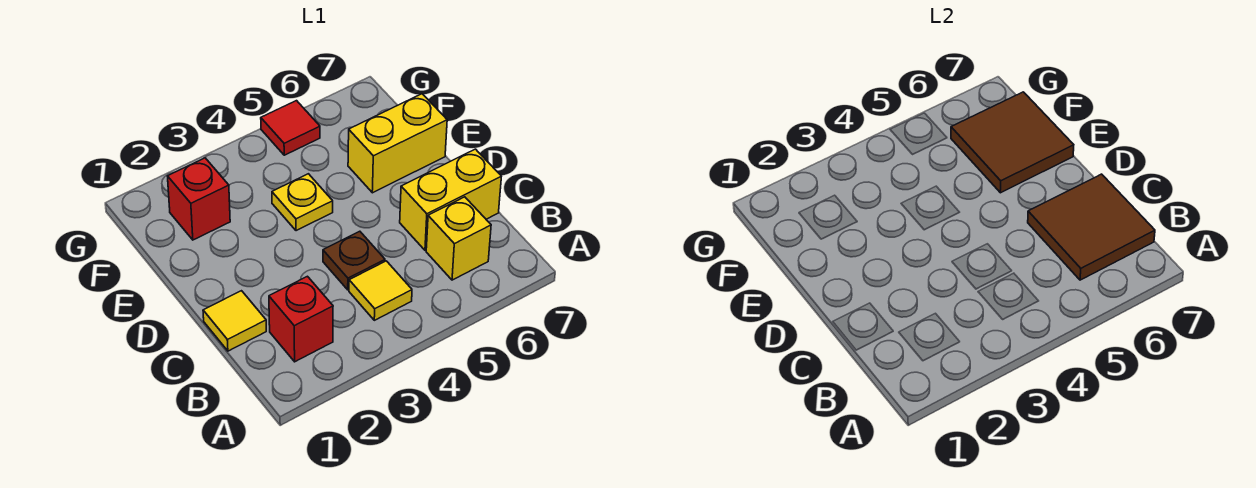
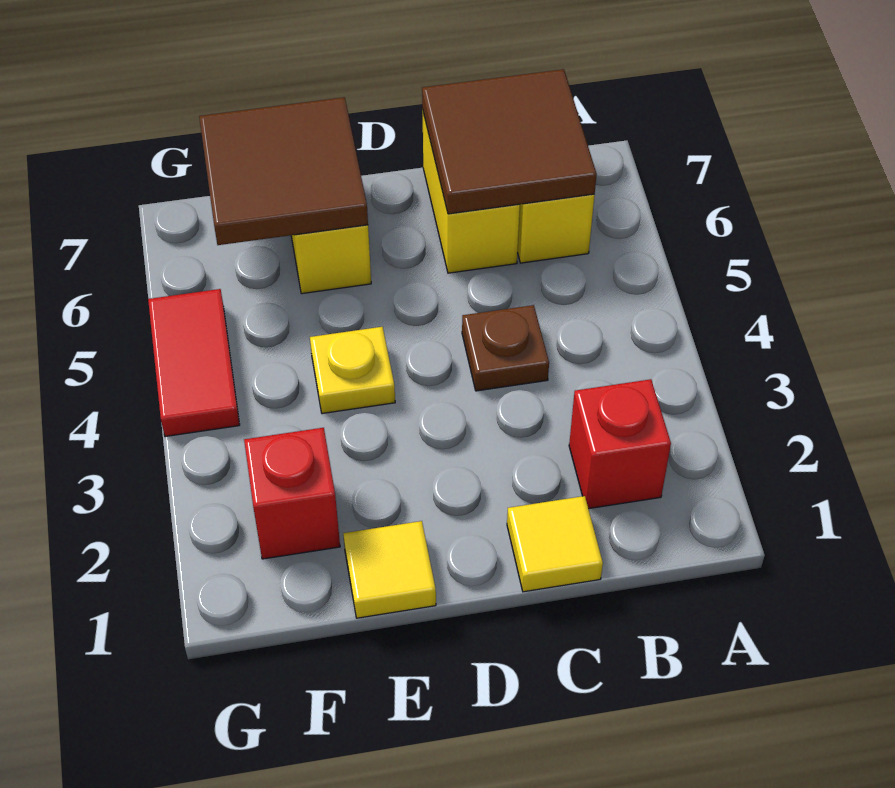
yellow 1x1 tile [349,261,412,320] -> yellow 1x1 tile moved to [343,521,436,618]
red 1x1 tile [261,101,320,155] -> red 1x2 tile [148,289,240,437]

